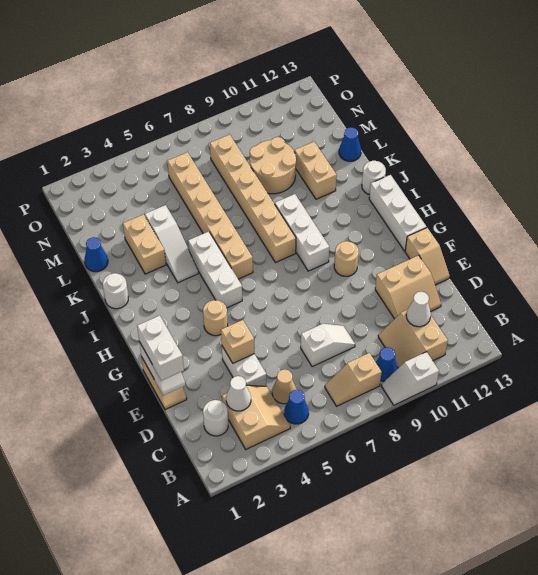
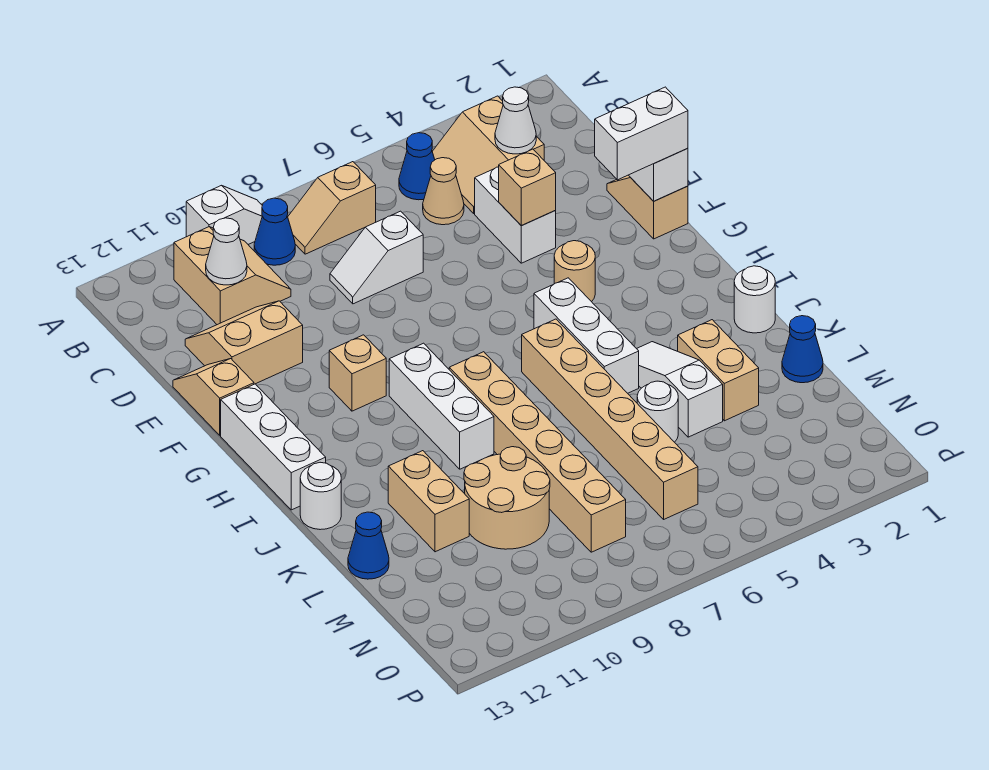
tan 1x2 slope [325,353,382,406] -> tan 1x2 slope turned to [288,162,376,254]
white 1x1 round brick [203,400,228,436] -> white 1x1 round brick moved to [637,381,678,442]
white 1x2 brick [137,316,184,381] -> white 1x2 brick turned to [595,87,688,180]
tan 1x1 round brick [334,241,359,276] -> tan 1x1 brick [329,335,386,411]

